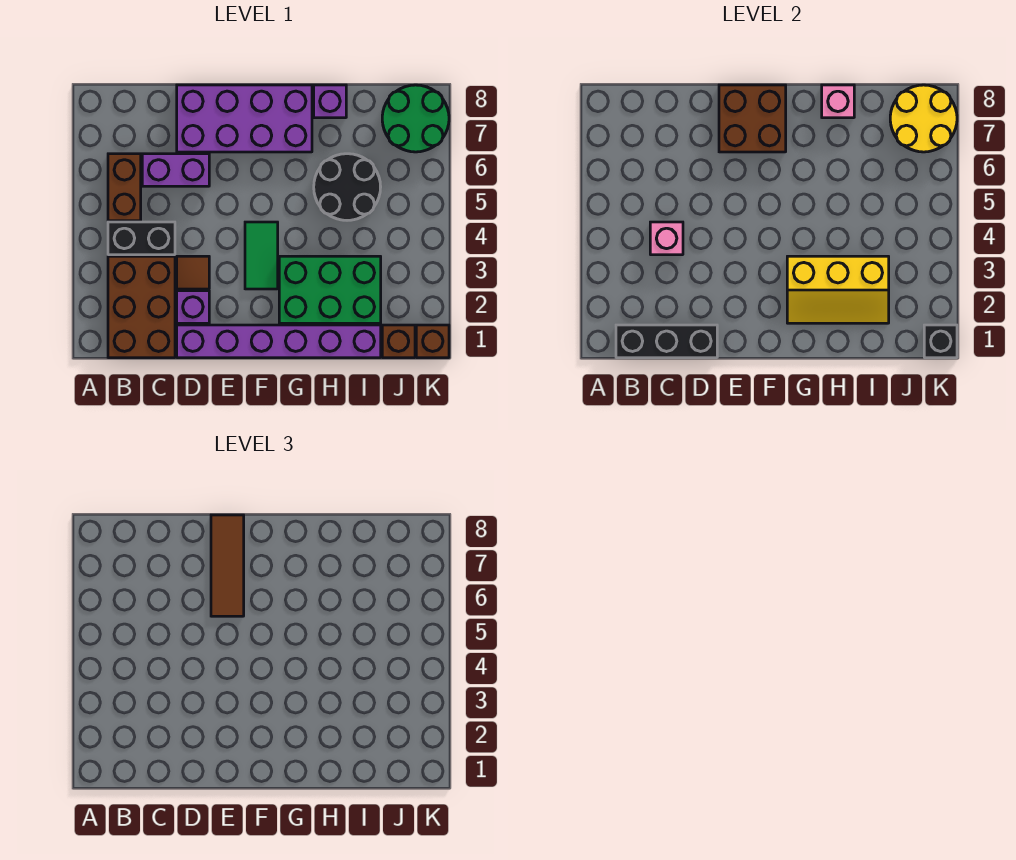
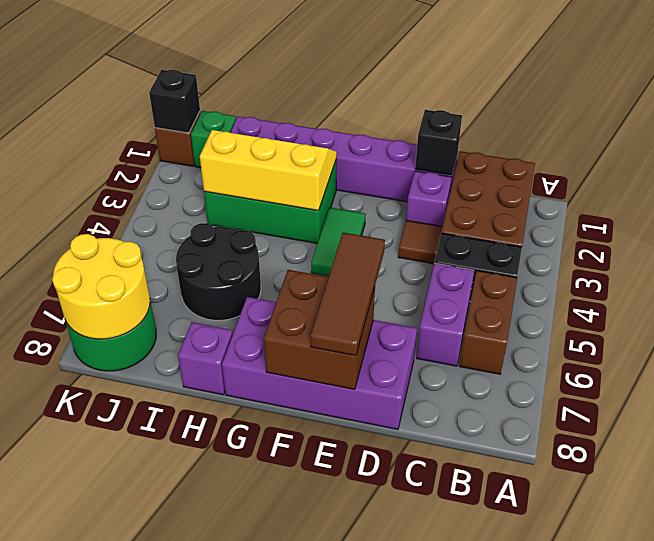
black 1x3 brick [616,325,717,358] -> black 1x1 brick [415,110,462,175]
pink 1x1 brick [650,222,683,255] -> none
purple 1x2 brick [142,154,209,186] -> purple 1x2 brick turned to [417,263,474,366]
pink 1x1 brick [822,85,854,118] -> none
brown 1x1 brick [382,325,415,358] -> green 1x1 brick [191,111,236,168]

